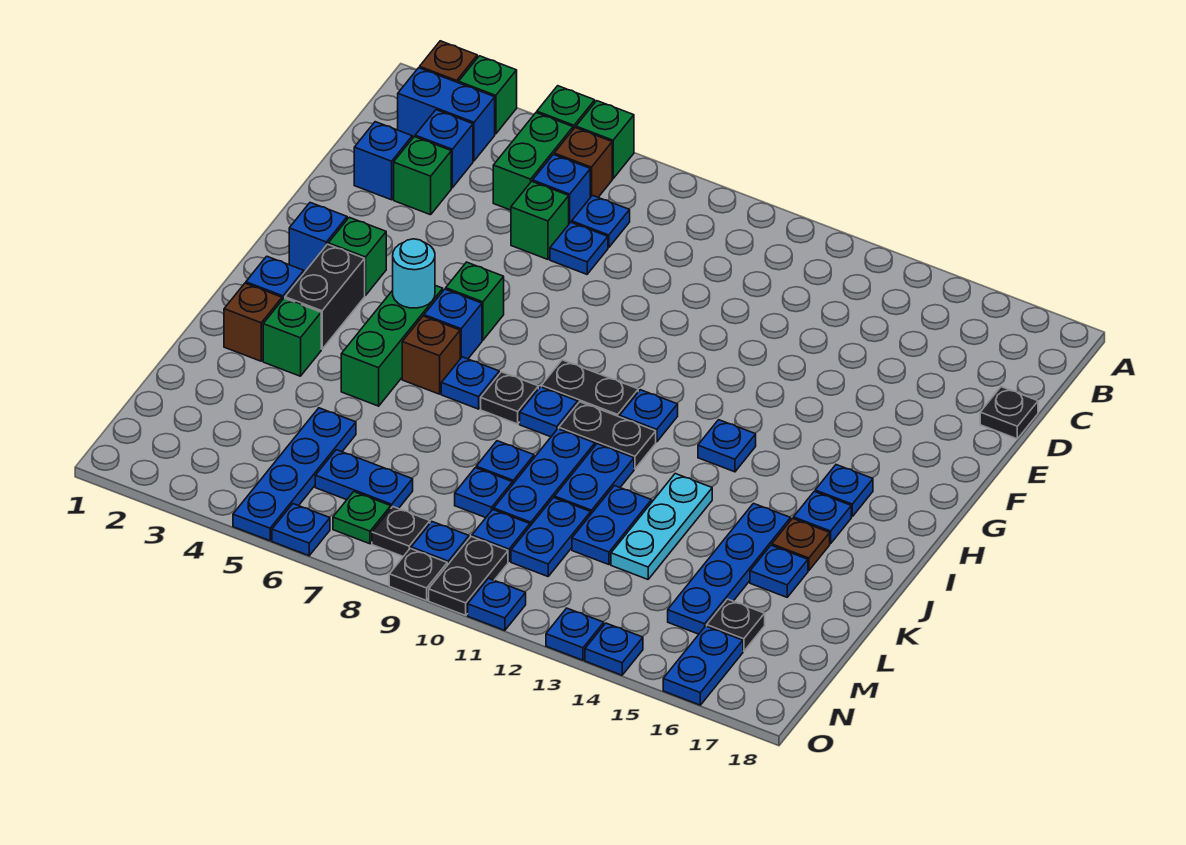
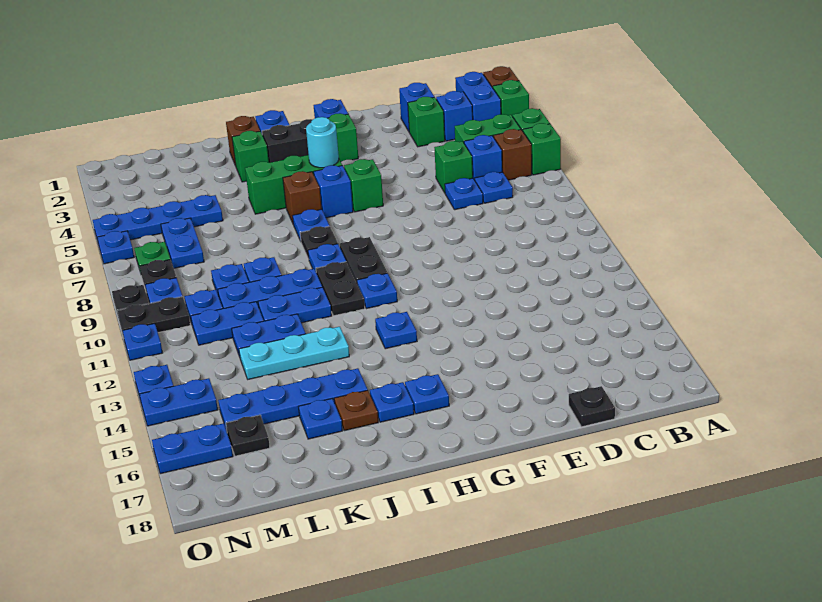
blue 1x1 plate [585,623,643,675] -> blue 1x2 plate [140,378,218,426]

